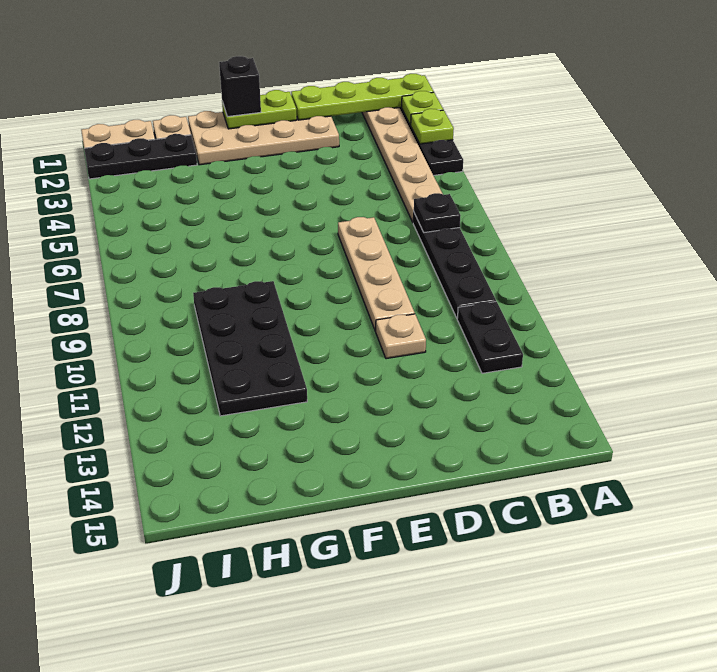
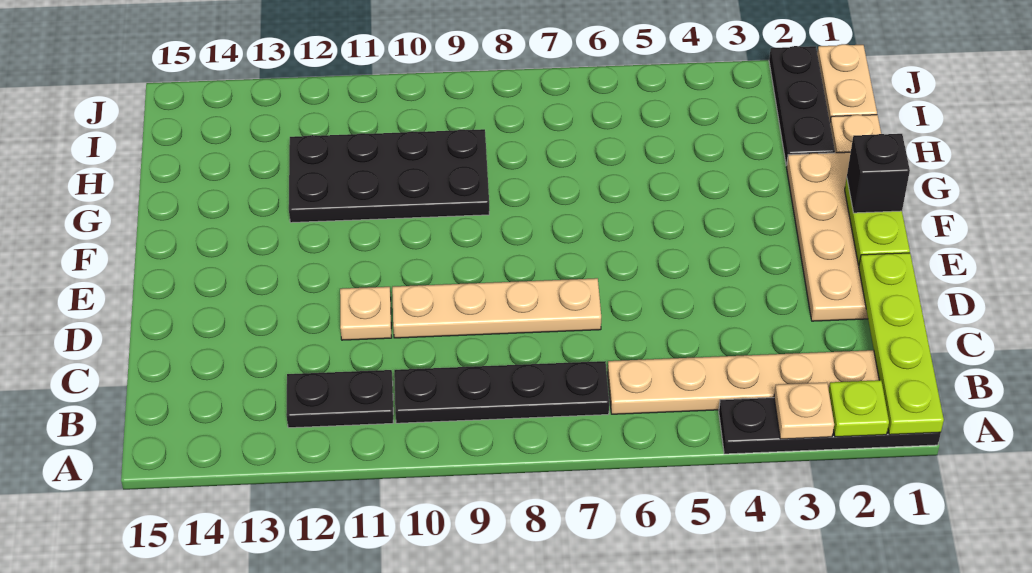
lime 1x1 plate [411,109,454,144] -> tan 1x1 plate [774,382,834,439]
black 1x1 plate [414,193,461,233] -> none

